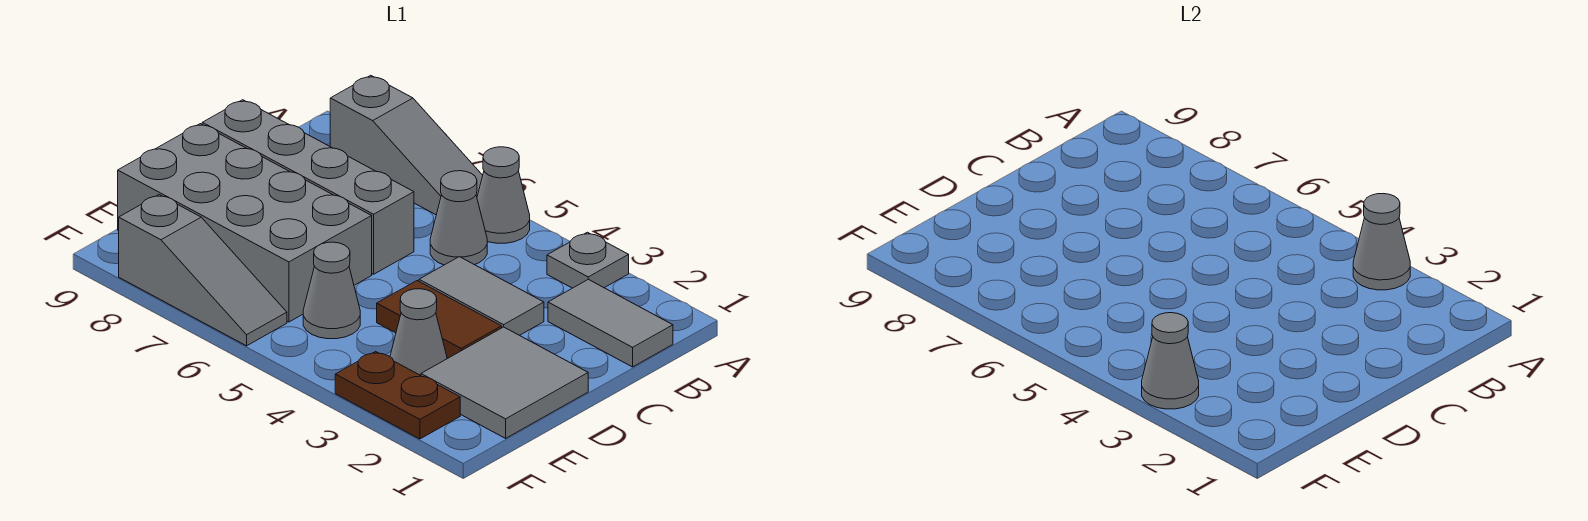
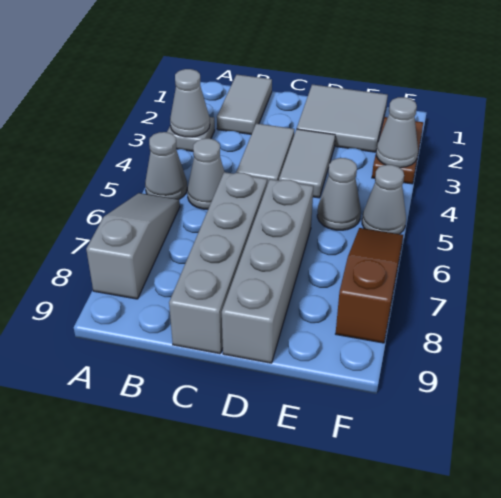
brown 1x2 tile [377,281,502,359] -> grey 1x2 tile [279,129,335,198]
grey 2x4 brick [118,124,372,322] -> grey 1x4 brick [222,179,313,363]
grey 1x1 cone [390,289,447,375] -> grey 1x1 cone moved to [362,165,406,234]
grey 1x3 slope [119,195,287,346] -> brown 1x3 slope [336,228,403,343]

